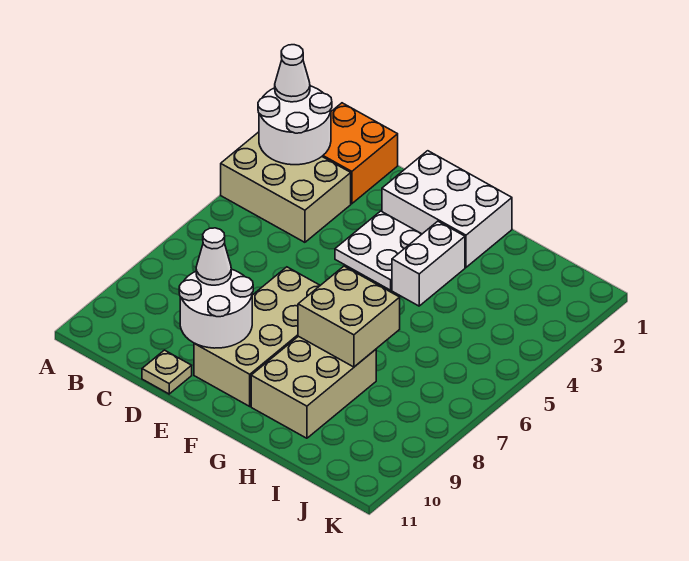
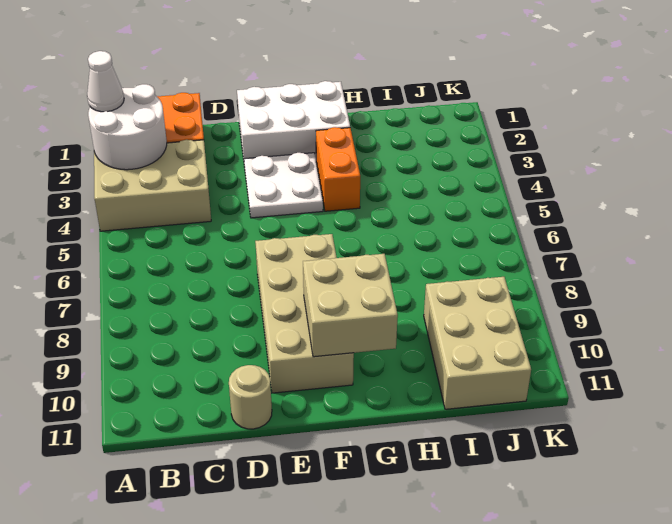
white 2x2 round brick [179,269,253,348] -> none
white 1x1 cone [196,228,231,285] -> none
tan 1x1 plate [142,350,192,394] -> tan 1x1 round brick [229,365,272,429]
white 1x2 brick [392,221,465,306] -> orange 1x2 brick [316,127,360,211]
tan 2x2 brick [298,266,400,367] -> tan 2x2 brick moved to [303,254,398,357]
tan 2x3 brick [251,336,376,438] -> tan 2x3 brick moved to [424,277,531,409]

